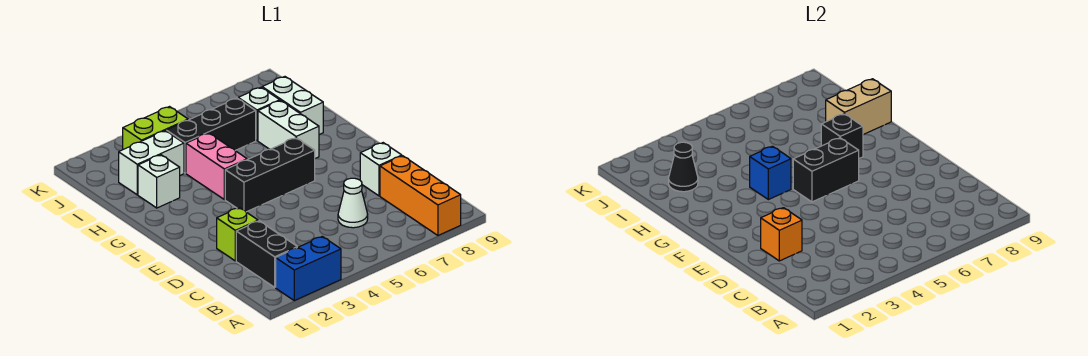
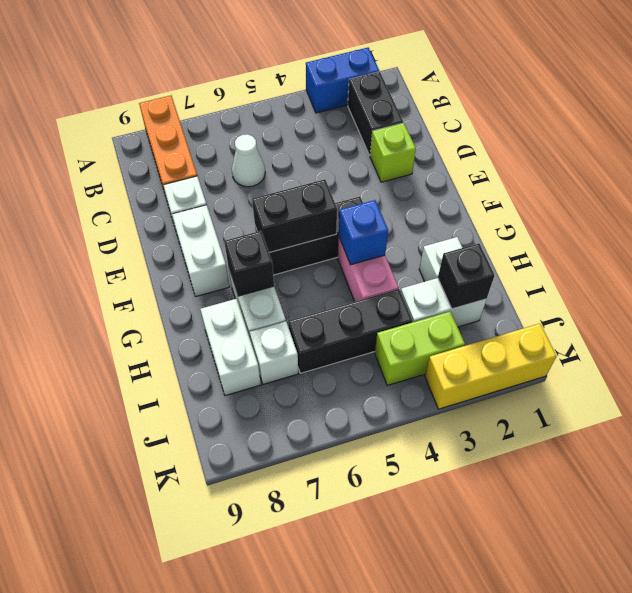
orange 1x1 brick [761,208,802,261] -> none
none -> white 1x2 brick [172,205,230,297]
tan 1x2 brick [826,79,891,135] -> none
black 1x1 cone [669,142,698,192] -> black 1x1 brick [438,243,495,309]
none -> yellow 1x3 brick [425,324,556,409]

